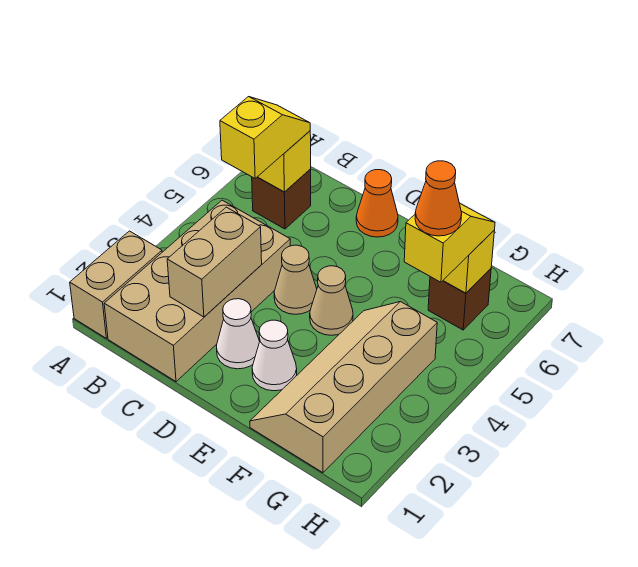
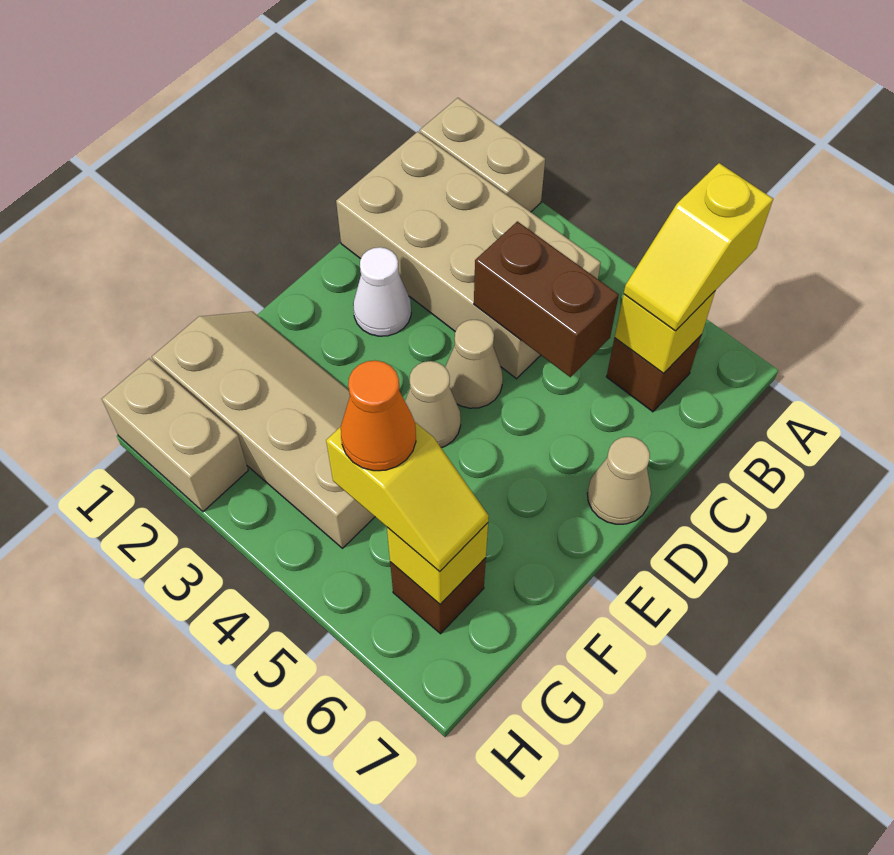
yellow 1x2 slope [220,97,310,178] -> yellow 1x2 slope turned to [624,163,773,331]
tan 1x2 brick [167,207,262,317] -> tan 1x2 brick moved to [102,359,248,512]
none -> brown 1x2 brick [474,221,619,377]
orange 1x1 cone [356,170,398,237] -> tan 1x1 cone [587,437,651,524]
white 1x1 cone [252,320,297,391] -> none

